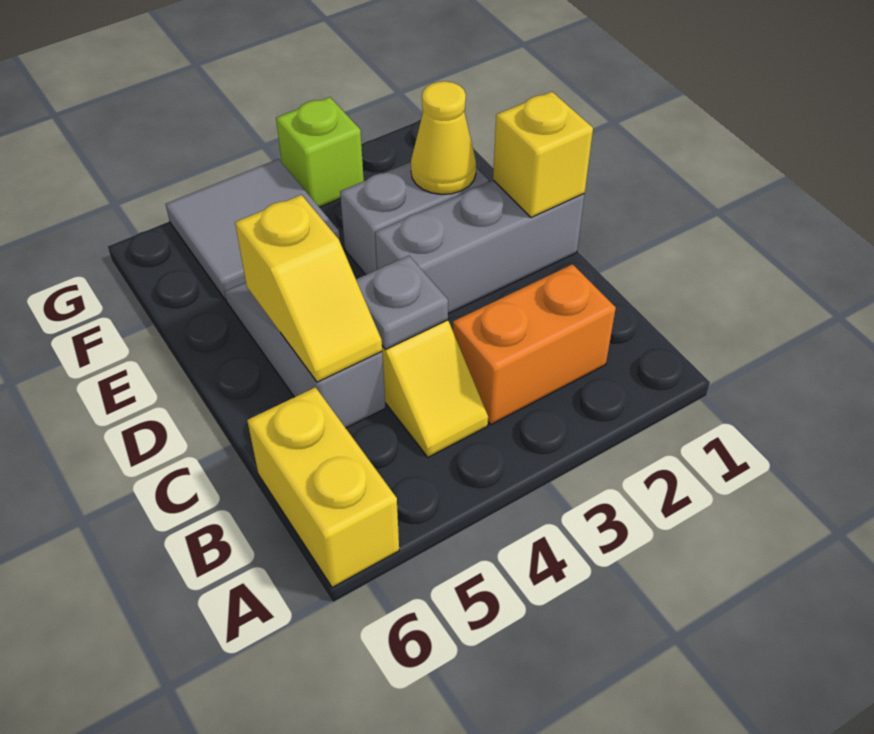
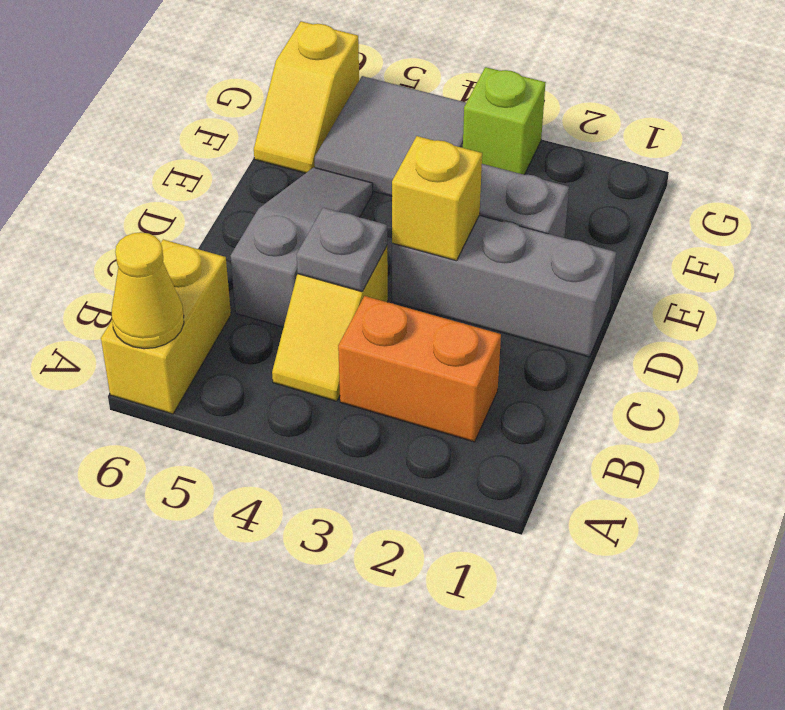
yellow 1x2 slope [235,195,382,382] -> yellow 1x2 slope moved to [254,21,359,173]
yellow 1x1 brick [493,92,593,217] -> yellow 1x1 brick moved to [392,136,482,261]
yellow 1x1 cone [411,81,476,194] -> yellow 1x1 cone moved to [112,232,184,349]

